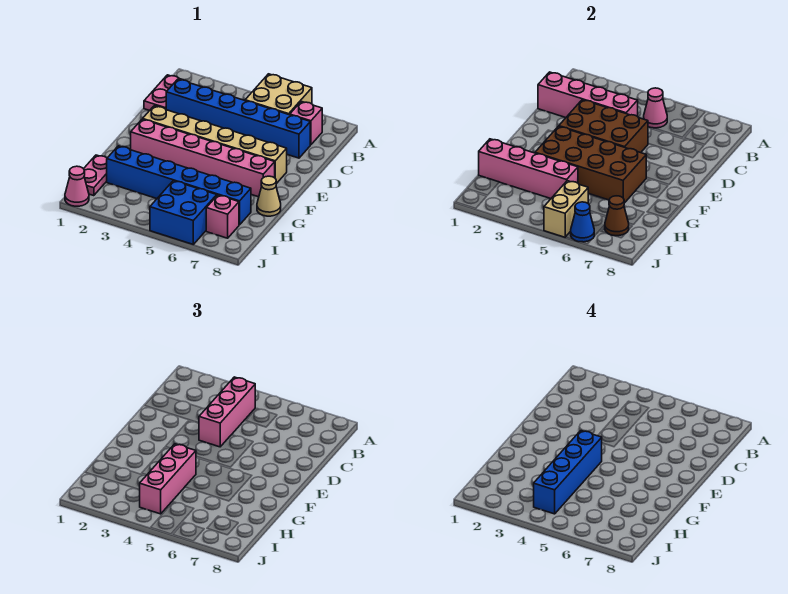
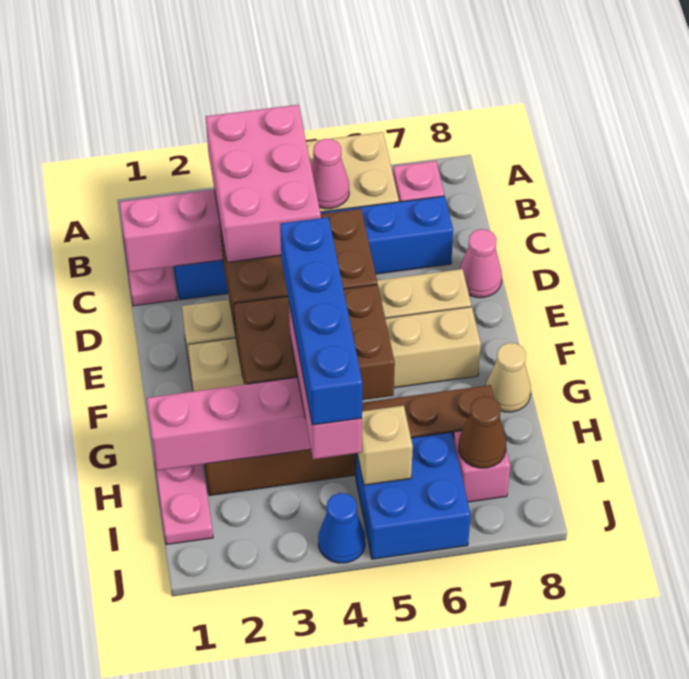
pink 1x3 brick [199,377,255,447] -> pink 2x3 brick [206,105,321,262]
pink 1x6 brick [131,119,275,197] -> tan 1x6 brick [188,307,481,391]
brown 2x4 brick [535,126,646,203] -> brown 2x3 brick [234,285,395,400]
blue 1x6 brick [107,146,251,225] -> brown 1x6 brick [204,385,494,496]
tan 1x2 brick [544,181,588,237] -> tan 1x1 brick [357,406,413,485]
pink 1x1 cone [65,166,89,206] -> pink 1x1 cone moved to [459,229,502,298]
blue 1x1 cone [571,202,594,242] -> blue 1x1 cone moved to [318,493,365,563]

